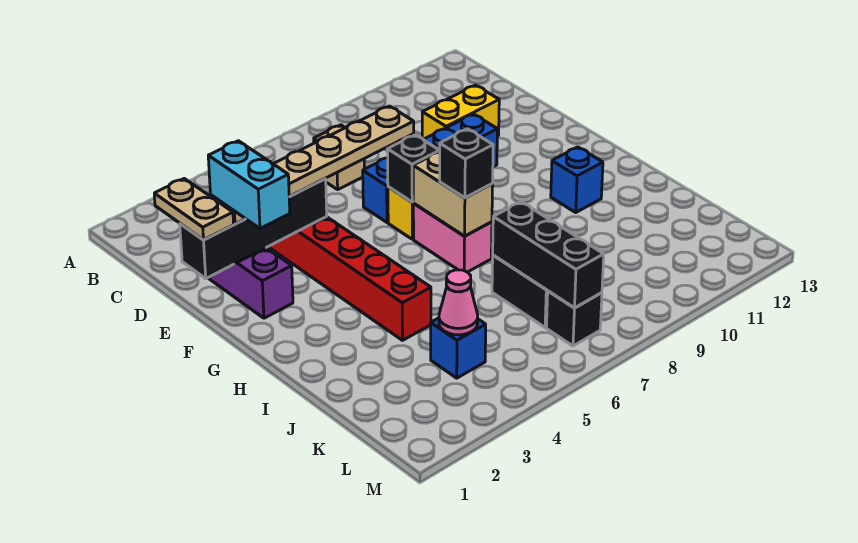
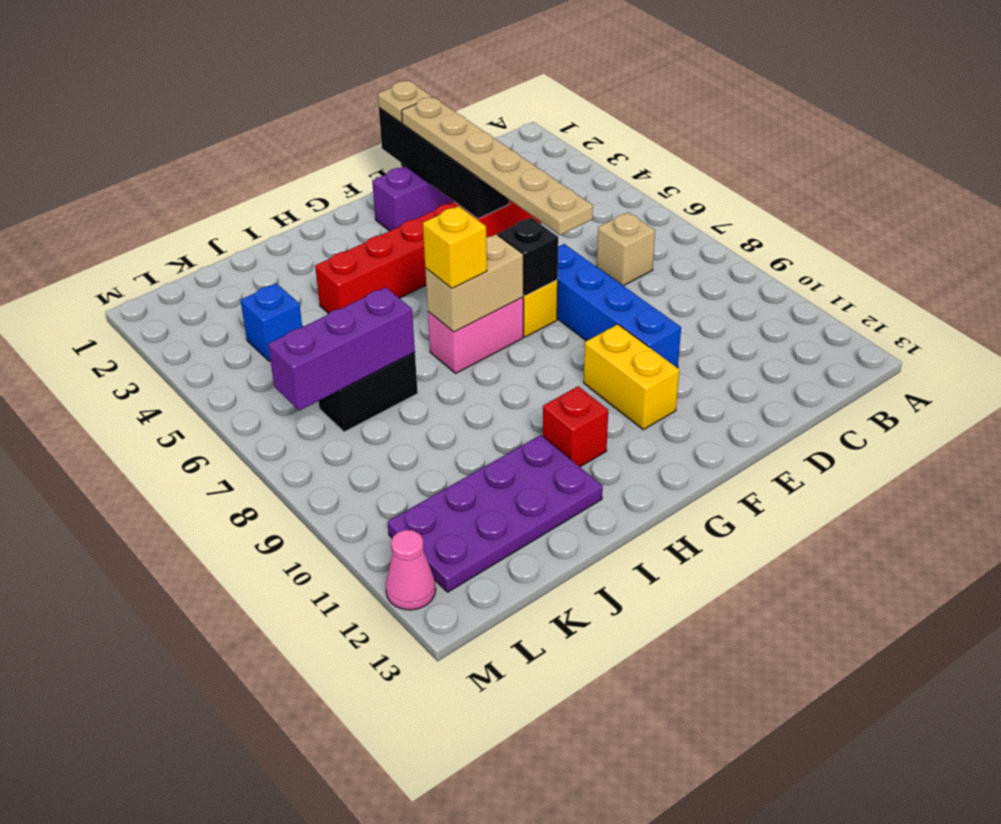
tan 1x2 plate [154,179,234,240] -> tan 1x1 plate [378,81,432,123]
yellow 1x2 brick [422,85,499,139] -> yellow 1x2 brick moved to [584,324,679,430]
cyan 1x2 brick [208,141,290,228] -> none
black 1x1 brick [440,129,493,198] -> yellow 1x1 brick [423,206,487,289]
blue 1x1 brick [551,147,603,212] -> red 1x1 brick [543,386,608,467]
none -> purple 2x4 plate [388,435,603,592]
black 1x3 brick [493,202,604,308] -> purple 1x3 brick [268,287,415,410]
pink 1x1 cone [439,270,478,335] -> pink 1x1 cone moved to [386,530,436,610]
black 1x1 brick [547,291,602,346] -> none

